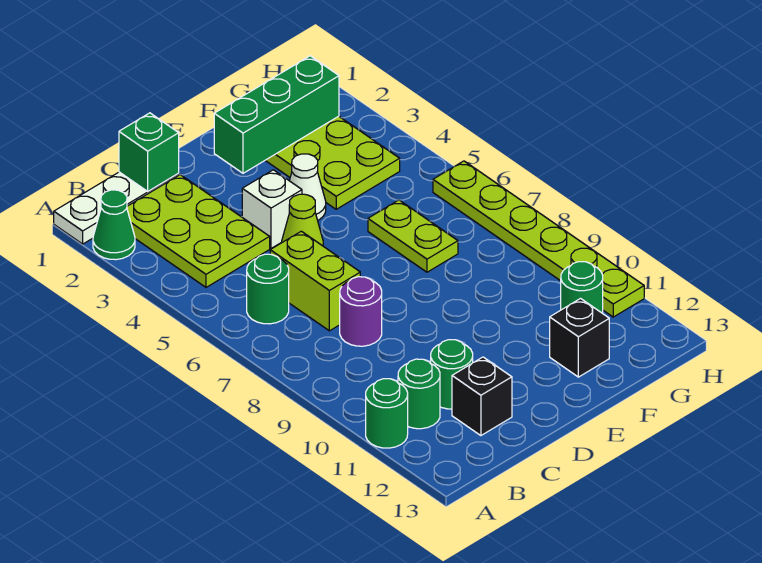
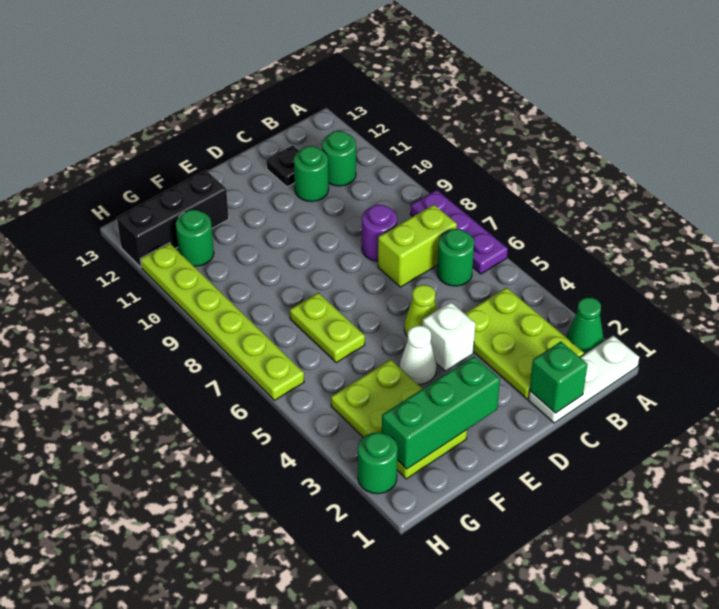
none -> purple 1x3 plate [410,190,508,274]
green 1x1 round brick [366,379,408,448] -> green 1x1 round brick moved to [358,432,398,494]
lime 1x2 brick [270,231,360,331] -> lime 1x2 brick turned to [378,205,457,287]
black 1x1 brick [452,357,512,436] -> black 1x1 plate [266,145,299,187]
black 1x1 brick [550,299,609,377] -> black 1x3 brick [117,170,229,267]

